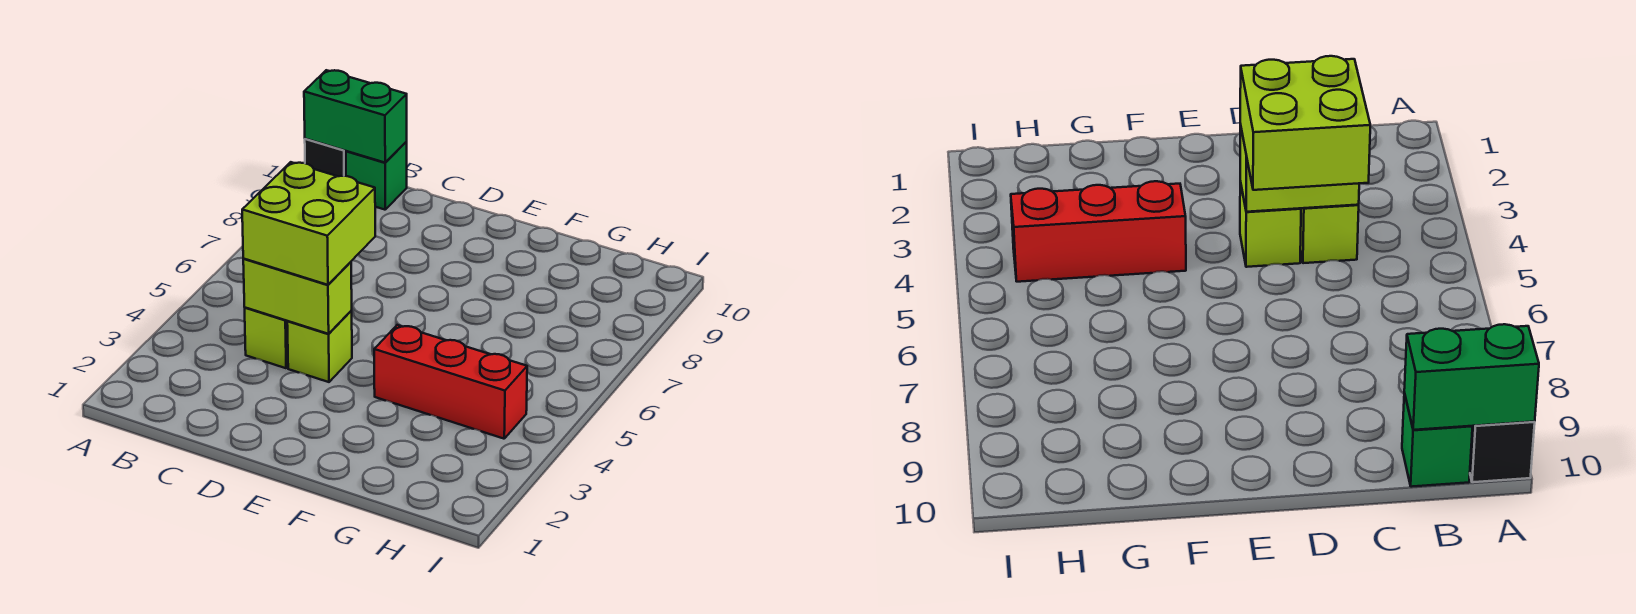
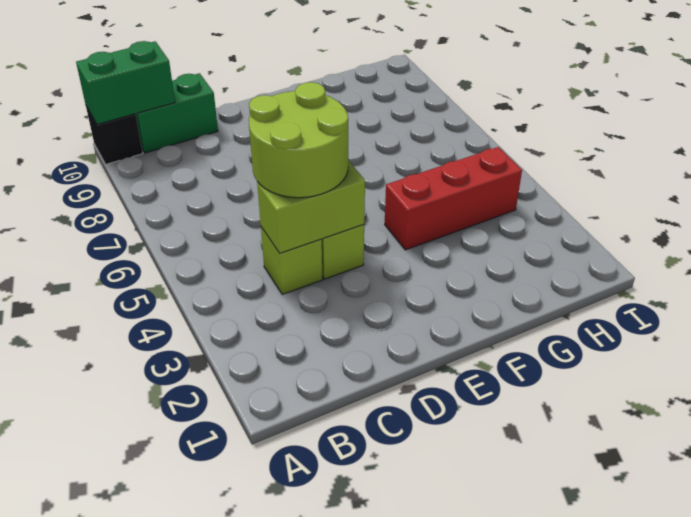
green 1x1 brick [346,142,407,210] -> green 1x2 brick [136,73,218,153]
lime 2x2 brick [242,162,375,285] -> lime 2x2 round brick [249,82,348,198]

